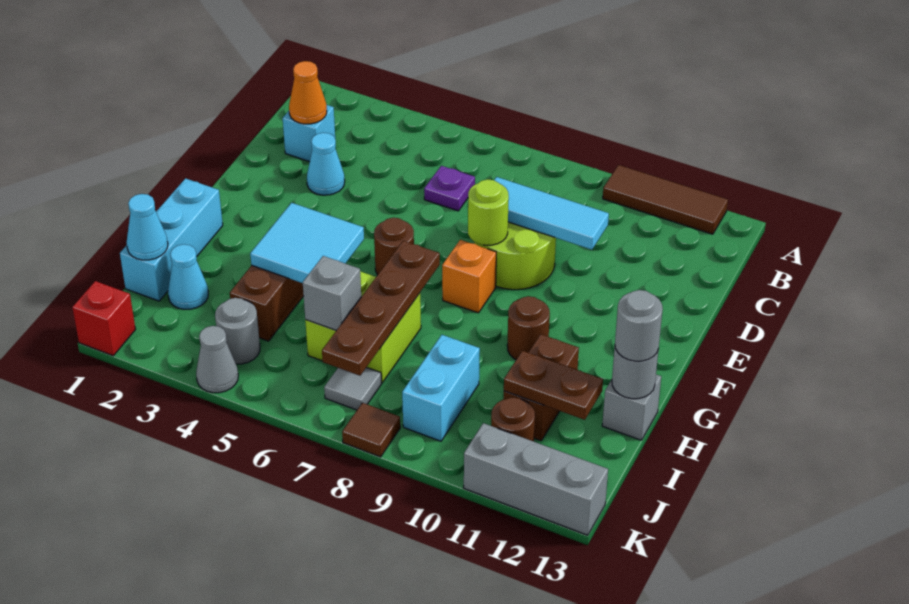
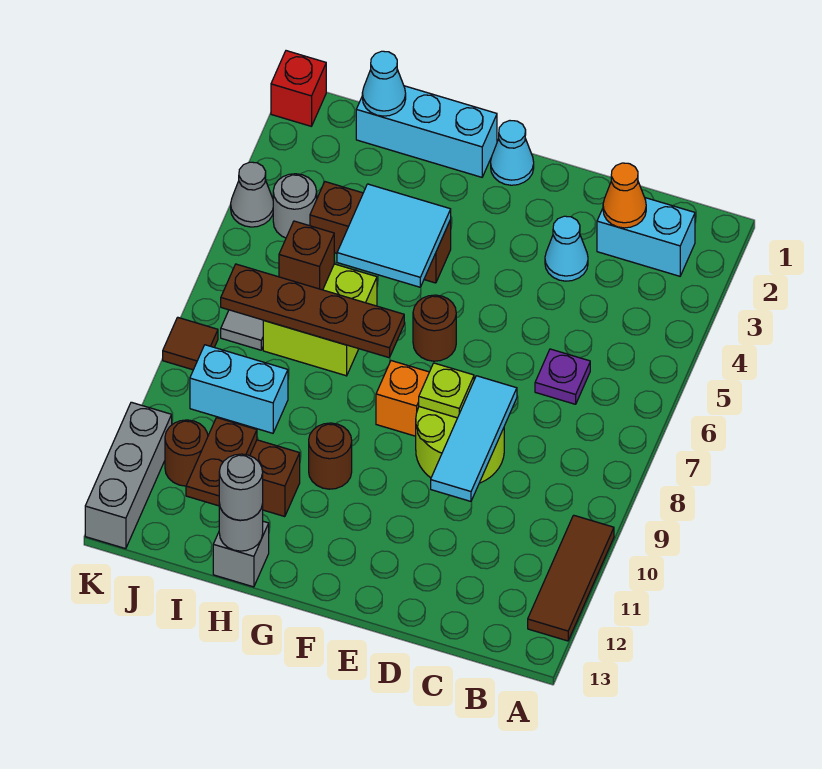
cyan 1x1 brick [283,105,335,162] -> cyan 1x2 brick [597,198,695,276]
lime 1x1 round brick [468,179,509,245] -> lime 1x1 plate [419,363,474,418]
cyan 1x1 cone [168,244,208,309] -> cyan 1x1 cone moved to [491,121,534,185]
grey 1x1 brick [303,256,361,330] -> brown 1x1 brick [279,221,334,290]

